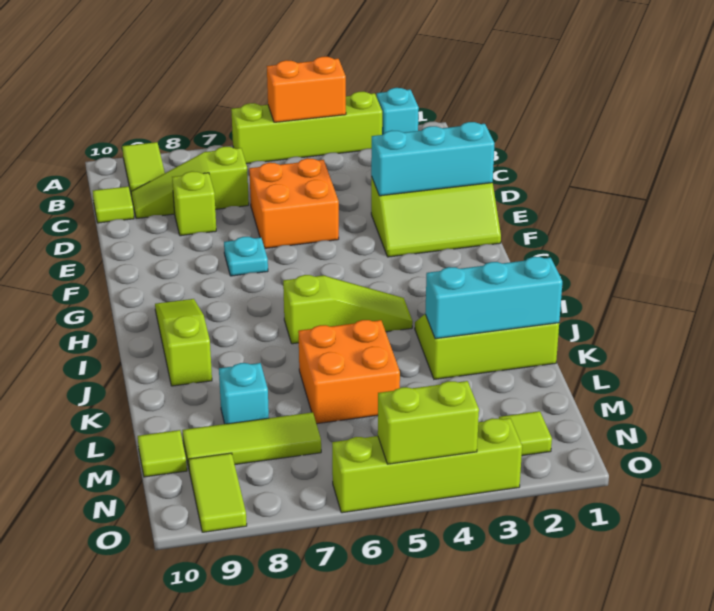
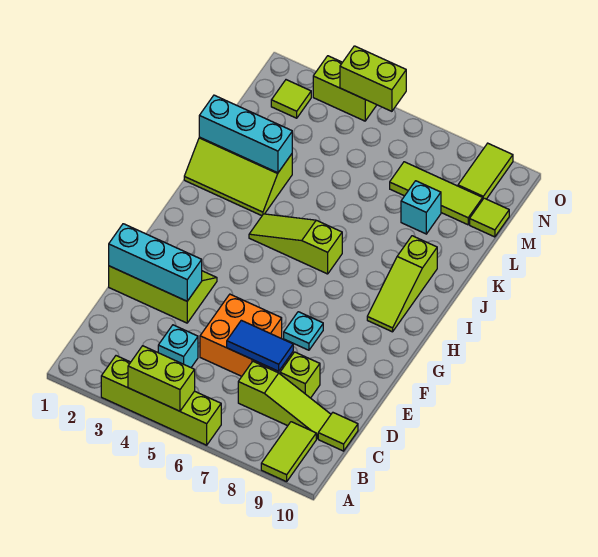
cyan 1x1 brick [377,88,419,135] -> cyan 1x1 brick moved to [158,325,198,367]
orange 1x2 brick [267,57,346,122] -> lime 1x2 brick [128,346,195,411]
none -> blue 1x2 tile [227,320,293,371]
orange 2x2 brick [298,320,400,424] -> none
lime 1x4 brick [332,418,522,513] -> lime 1x2 brick [313,56,376,121]

